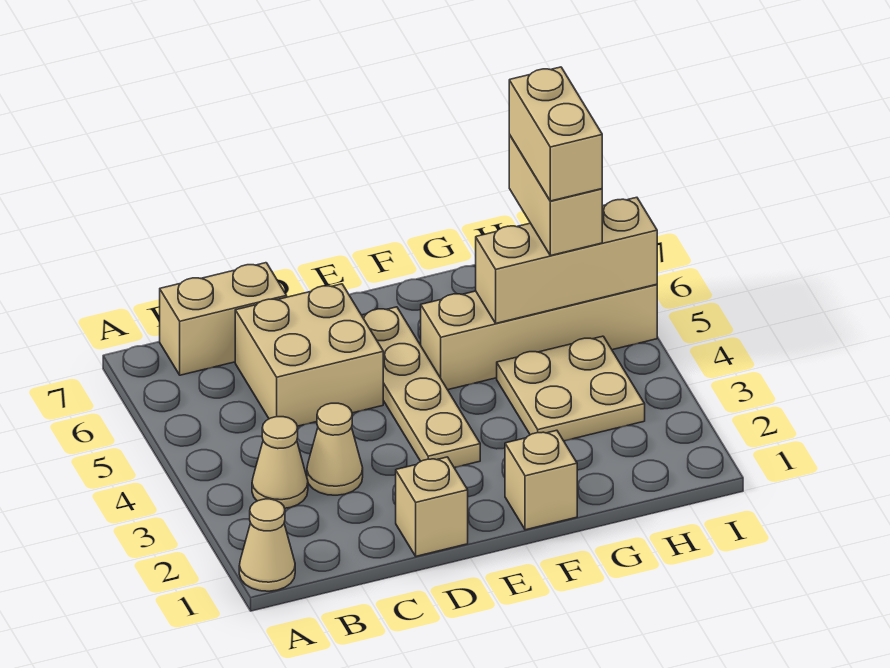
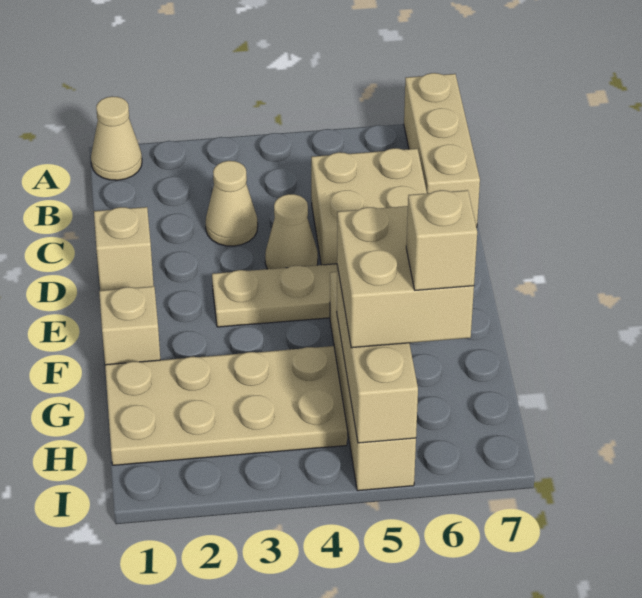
tan 1x1 cone [252,417,308,508] -> tan 1x1 cone moved to [265,194,318,269]
tan 1x2 brick [160,263,287,375] -> tan 1x3 brick [404,73,480,227]
tan 2x2 plate [497,336,645,441] -> tan 2x4 plate [105,346,347,465]
tan 1x2 brick [509,134,602,256] -> tan 2x2 brick [337,206,474,348]
tan 1x2 brick [509,67,602,201] -> tan 1x1 brick [406,190,477,290]

